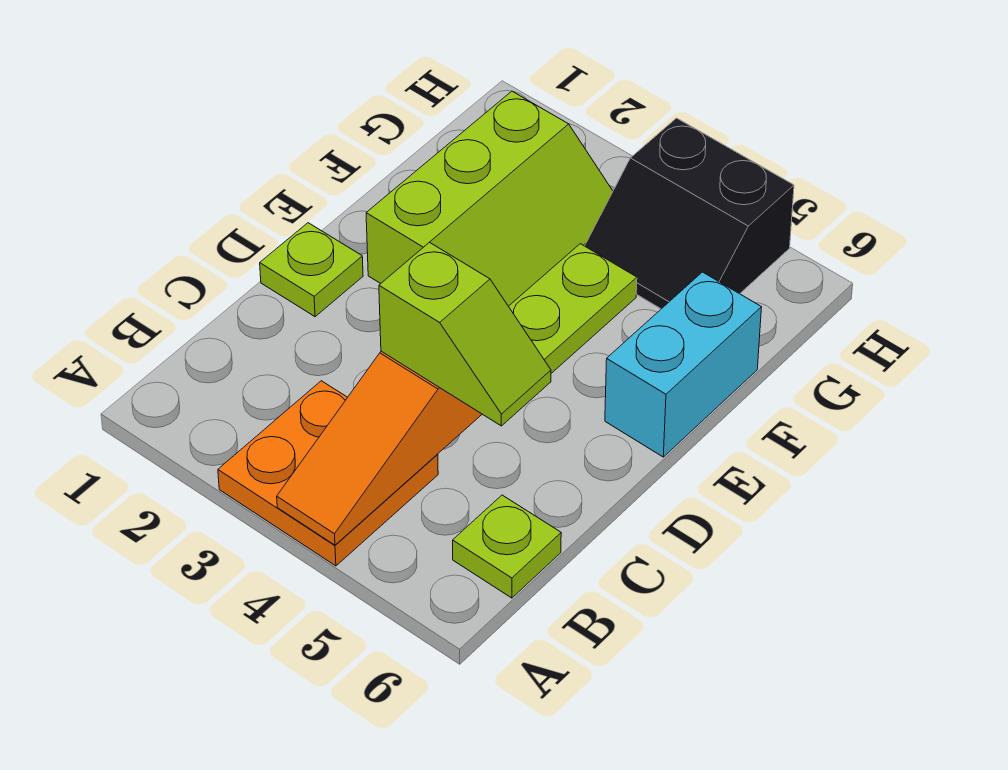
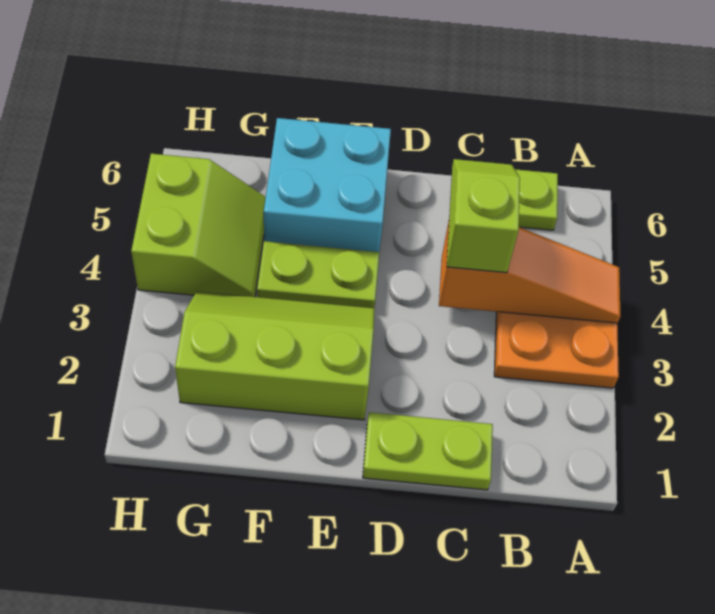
lime 1x1 plate [260,223,363,317] -> lime 1x2 plate [363,412,493,490]
cyan 1x2 brick [605,272,762,457] -> cyan 2x2 brick [264,118,391,252]
black 2x2 slope [585,118,794,309] -> lime 2x2 slope [131,154,266,297]

